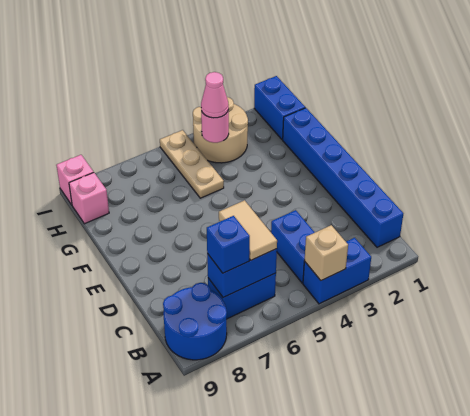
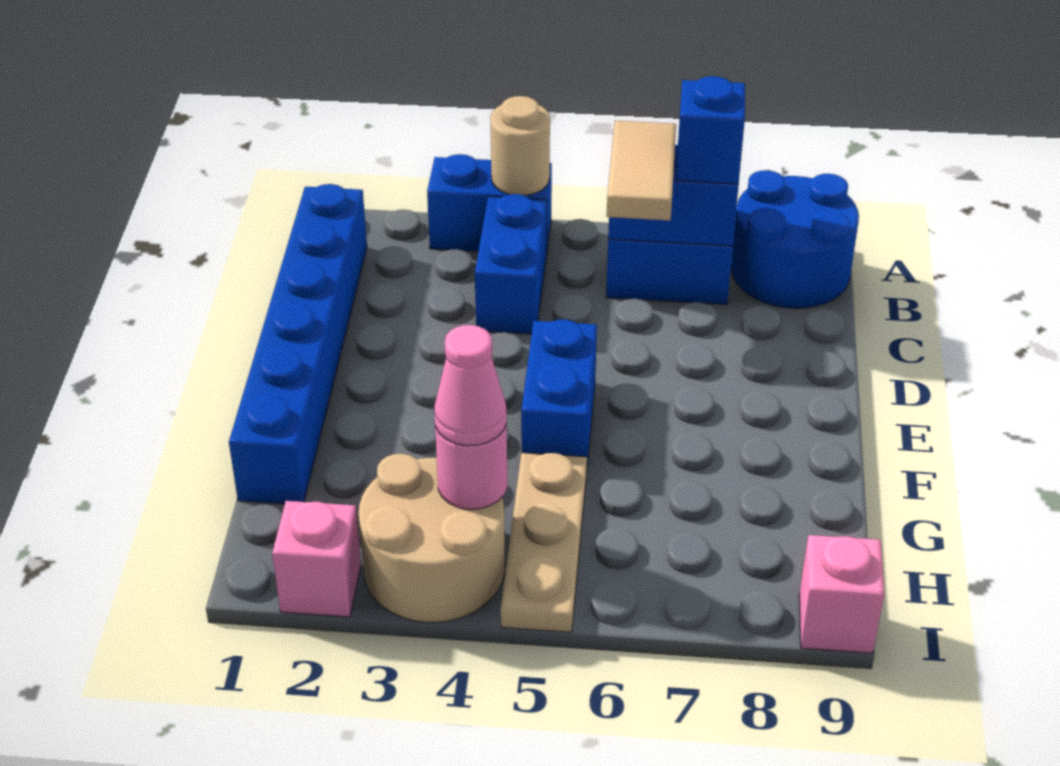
tan 1x1 brick [304,225,348,281] -> tan 1x1 round brick [490,96,550,195]
blue 1x2 brick [254,76,305,140] -> blue 1x2 brick moved to [521,319,597,464]
pink 1x1 brick [69,173,109,224] -> pink 1x1 brick moved to [272,501,361,617]

